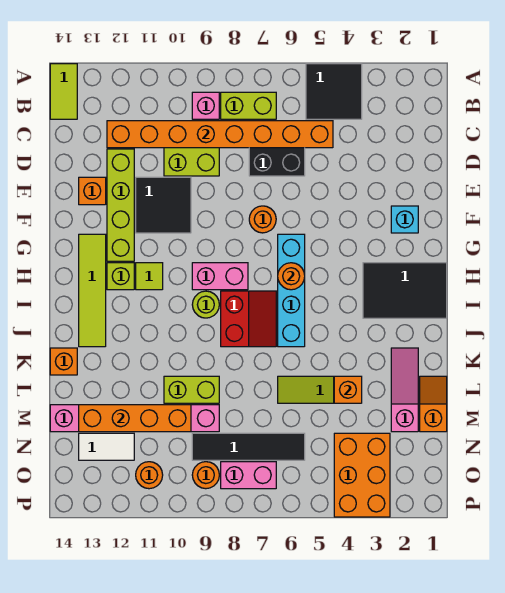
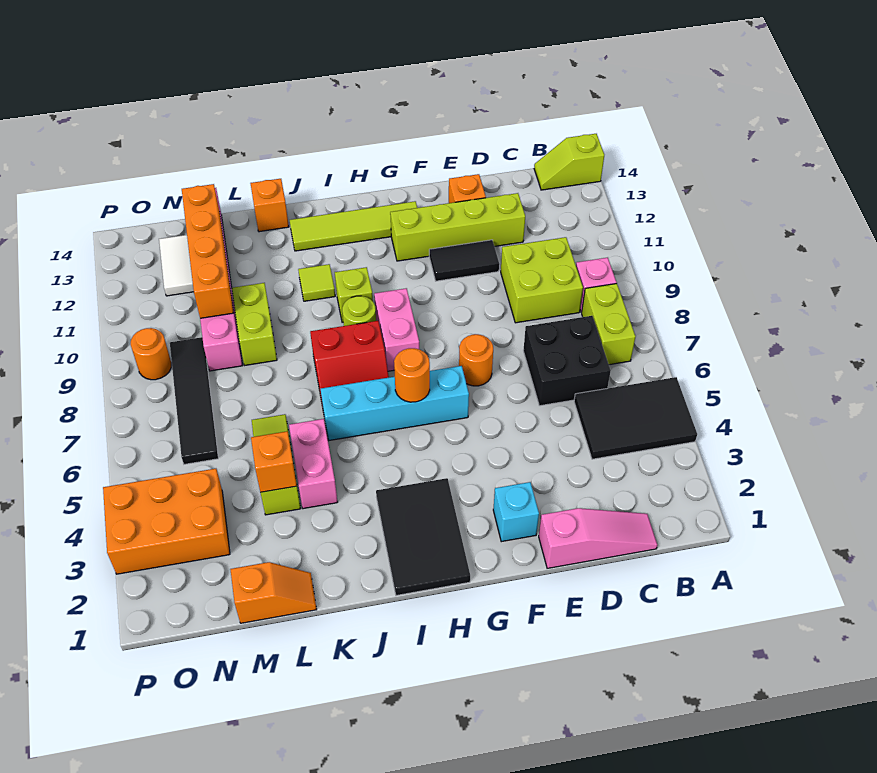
black 2x2 tile [306,64,362,119] -> black 2x3 tile [574,377,697,459]
lime 1x2 tile [50,64,77,119] -> lime 1x2 slope [534,134,604,190]
orange 1x8 brick [107,121,333,148] -> none
black 2x2 tile [136,177,191,233] -> black 1x2 tile [429,240,499,281]
lime 1x1 tile [136,263,163,290] -> lime 1x1 tile moved to [298,264,335,301]
lime 1x1 brick [107,263,134,290] -> lime 1x1 brick moved to [335,267,373,322]
pink 1x3 slope [391,348,418,432] -> pink 1x3 slope moved to [539,508,657,568]
pink 1x2 brick [221,462,276,489] -> pink 1x2 brick moved to [289,419,338,509]
orange 1x1 round brick [136,462,163,489] -> none

